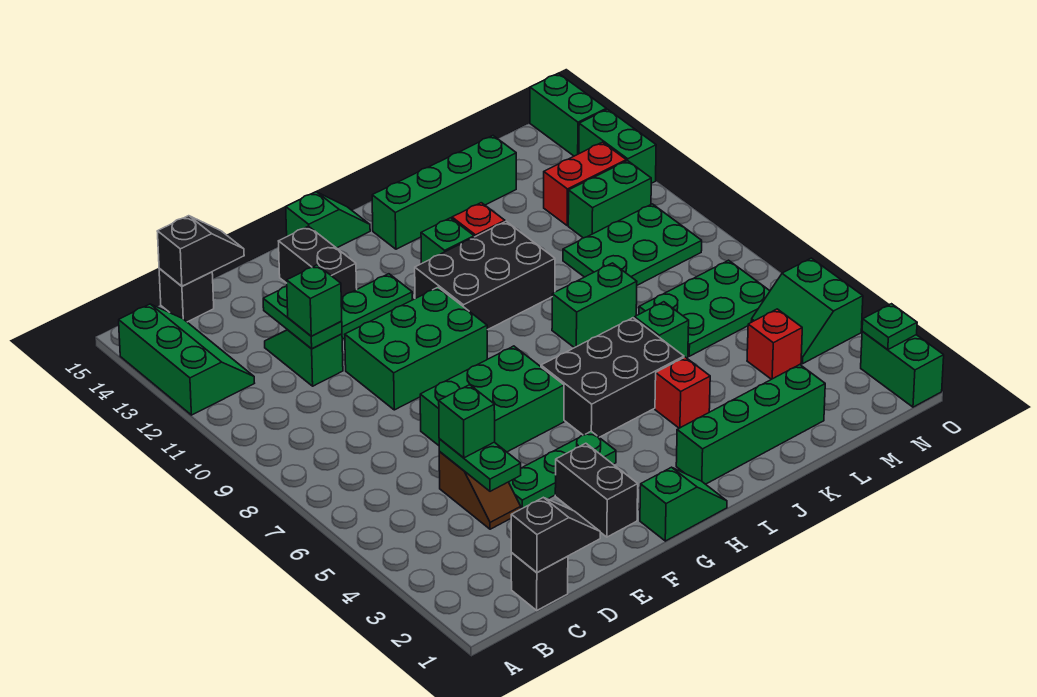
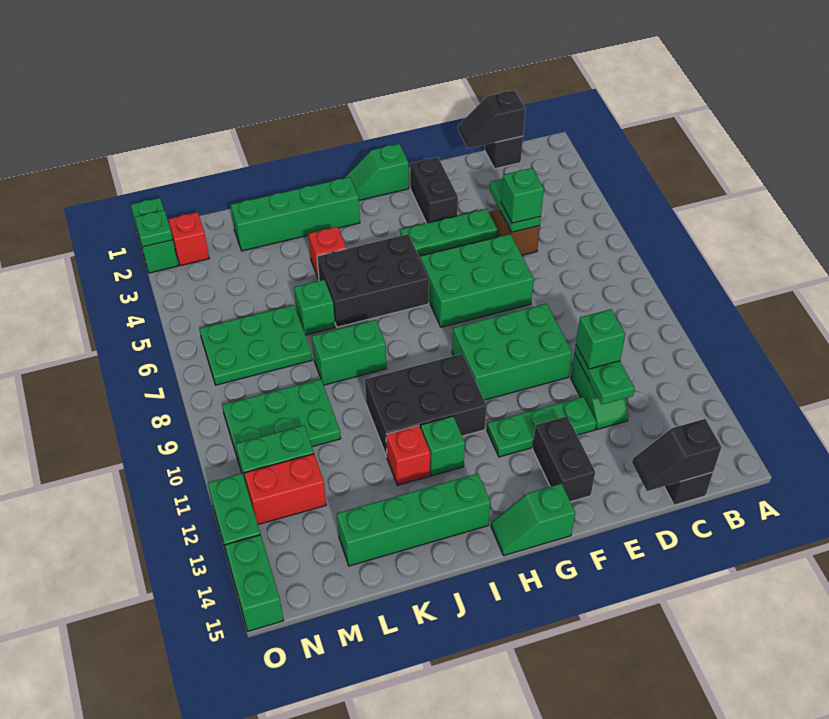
green 2x3 slope [119,304,254,415] -> none
red 1x1 brick [747,309,802,379] -> red 1x1 brick moved to [168,212,209,266]
green 2x2 slope [751,258,863,364] -> none

